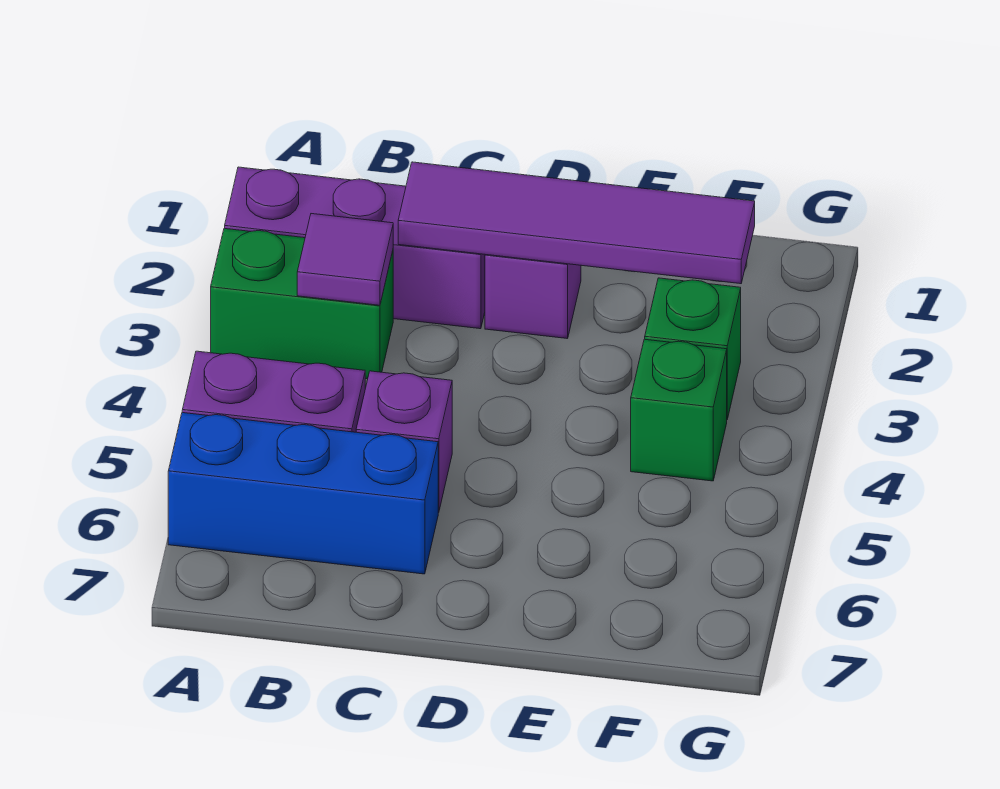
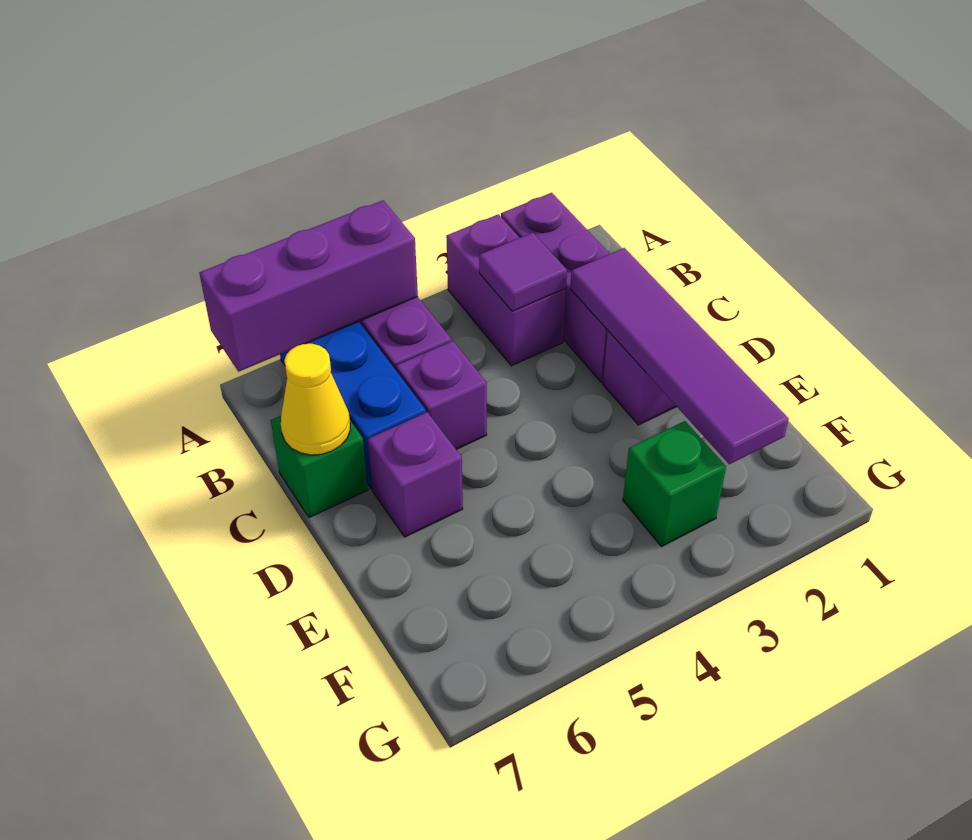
green 1x2 brick [211,228,393,379] -> purple 1x2 brick [446,214,566,366]
none -> purple 1x3 brick [199,200,418,372]
none -> yellow 1x1 cone [281,344,350,455]
none -> purple 1x1 brick [368,412,463,537]
green 1x1 brick [631,339,727,481] -> green 1x1 brick moved to [271,416,368,518]

